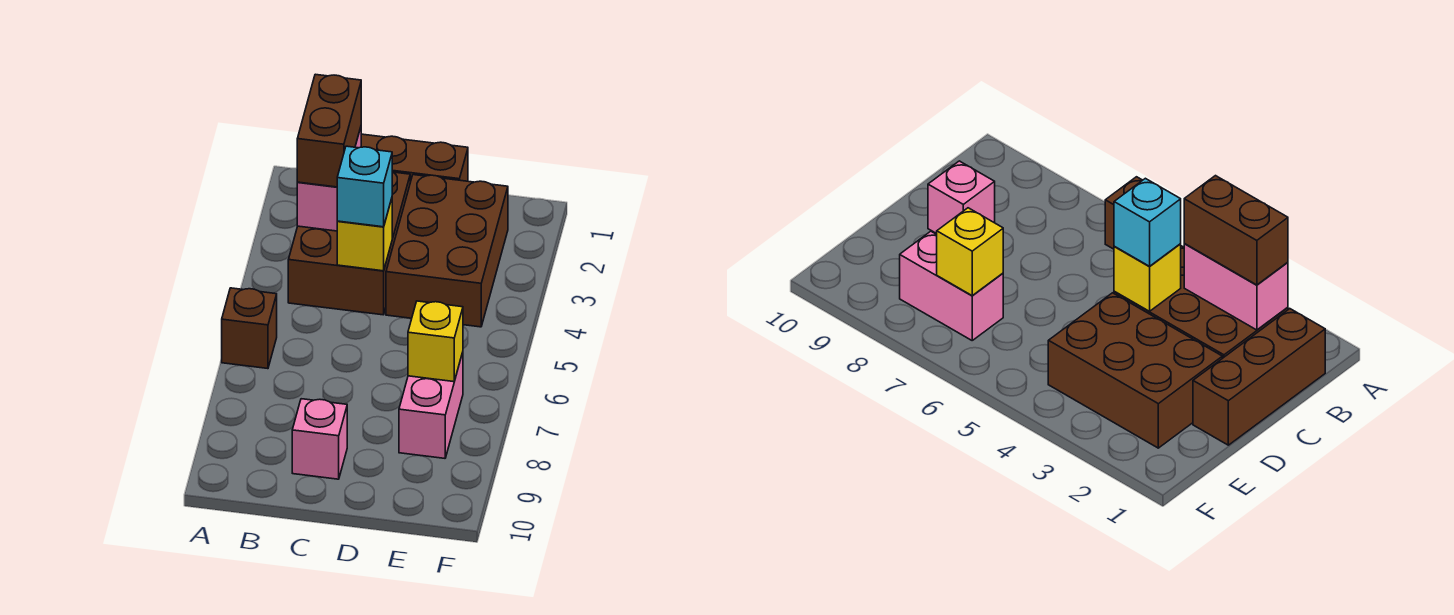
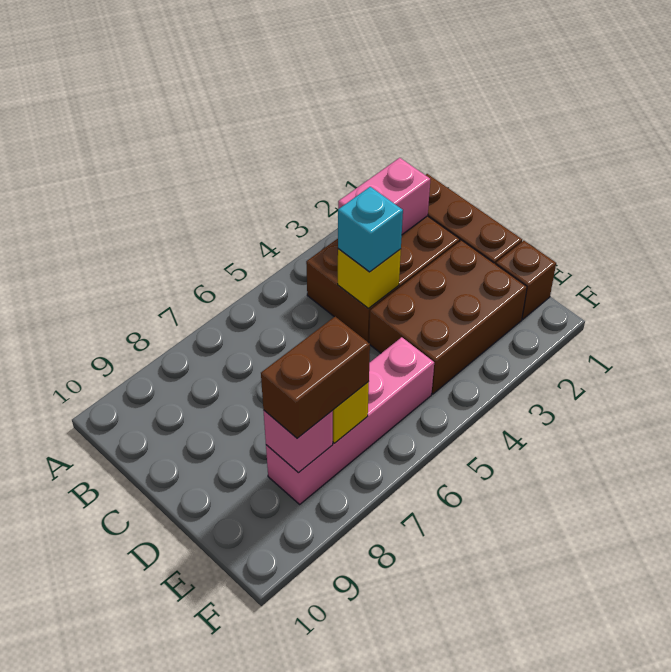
brown 1x1 brick [222,288,277,369] -> brown 1x1 brick moved to [496,241,556,319]
brown 1x2 brick [297,74,361,187] -> brown 1x2 brick moved to [261,317,370,438]
pink 1x1 brick [292,399,347,479] -> pink 1x1 brick moved to [263,410,333,473]
pink 1x2 brick [399,352,463,458] -> pink 1x4 brick [266,337,434,504]

